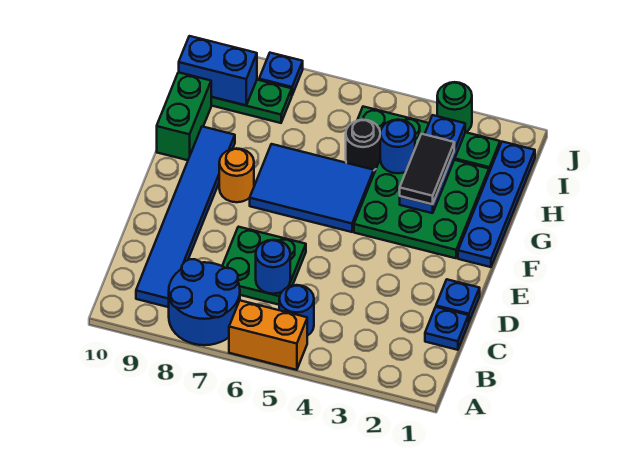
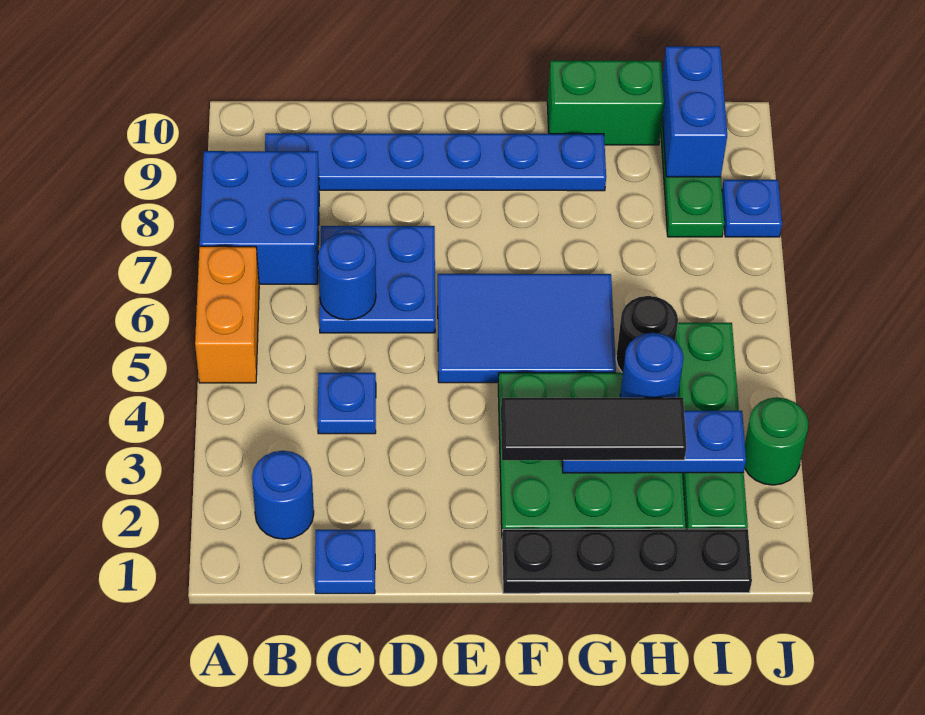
blue 2x2 round brick [169,259,240,345] -> blue 2x2 brick [200,151,319,284]
blue 1x1 round brick [279,285,314,336] -> blue 1x1 round brick moved to [252,451,314,539]
blue 1x6 tile [136,127,235,307] -> blue 1x6 plate [265,133,606,191]
green 2x2 plate [222,227,306,305] -> blue 2x2 plate [319,226,435,333]
blue 1x1 plate [436,279,480,321] -> blue 1x1 plate moved to [318,373,376,434]
blue 1x4 plate [458,142,535,267] -> black 1x4 plate [502,529,752,593]
blue 2x3 tile [250,144,374,232] -> blue 2x3 tile turned to [438,274,616,383]
orange 1x1 round brick [219,148,254,202] -> none
black 1x2 tile [400,134,454,204] -> black 1x3 tile [501,397,687,460]

